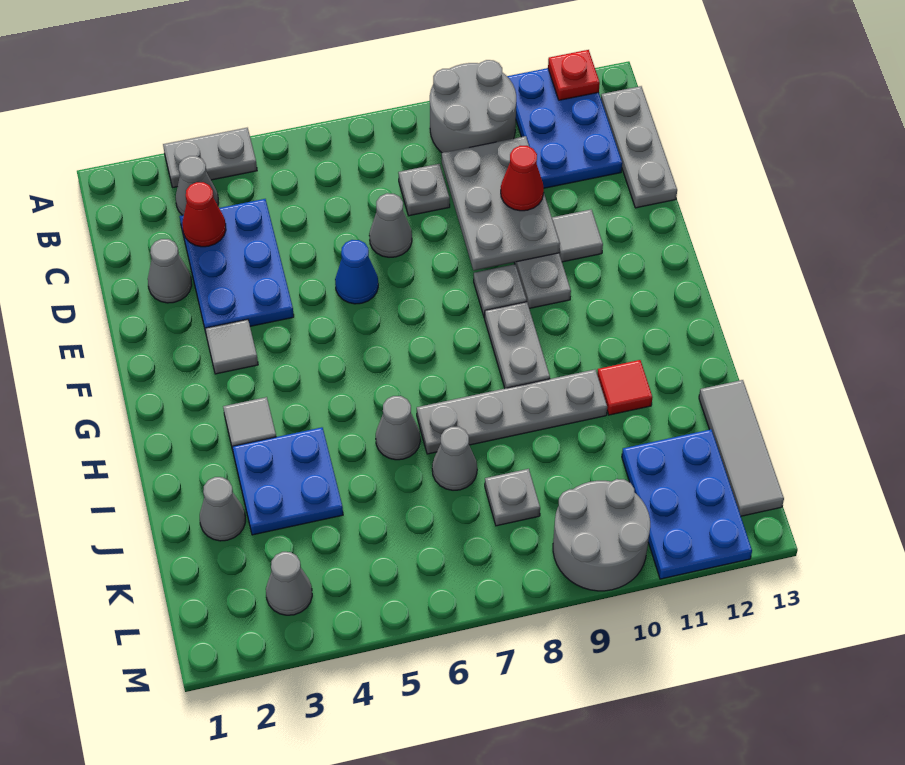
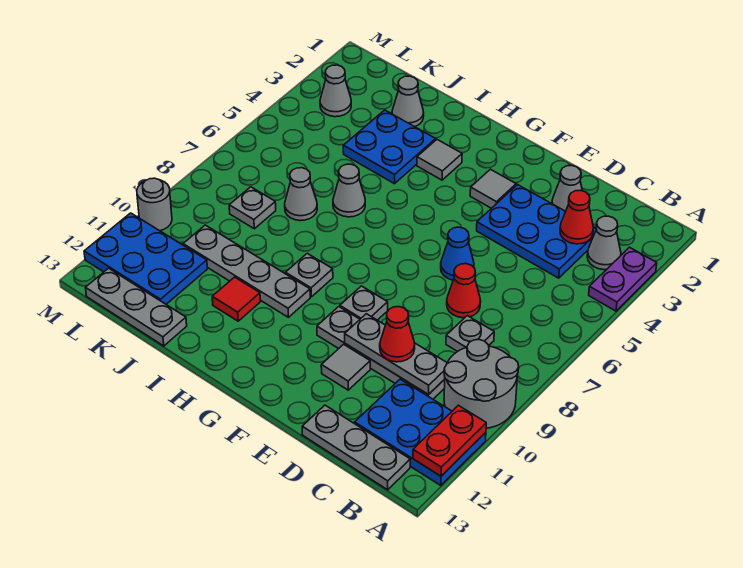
grey 1x2 plate [163,128,257,188] -> purple 1x2 plate [589,247,657,311]
red 1x1 plate [548,50,600,100] -> red 1x2 plate [413,405,486,476]
grey 2x3 plate [442,136,560,271] -> grey 1x3 plate [345,314,447,395]
grey 1x1 cone [369,193,412,257] -> red 1x1 cone [447,264,481,318]
grey 1x2 plate [485,302,550,388] -> grey 1x1 plate [285,253,333,297]
grey 1x4 plate [417,370,607,454] -> grey 1x4 plate turned to [183,225,310,317]
grey 1x3 tile [699,380,784,516] -> grey 1x3 plate [86,268,187,346]
grey 2x2 round brick [553,479,650,591] -> grey 1x1 round brick [137,178,172,231]

